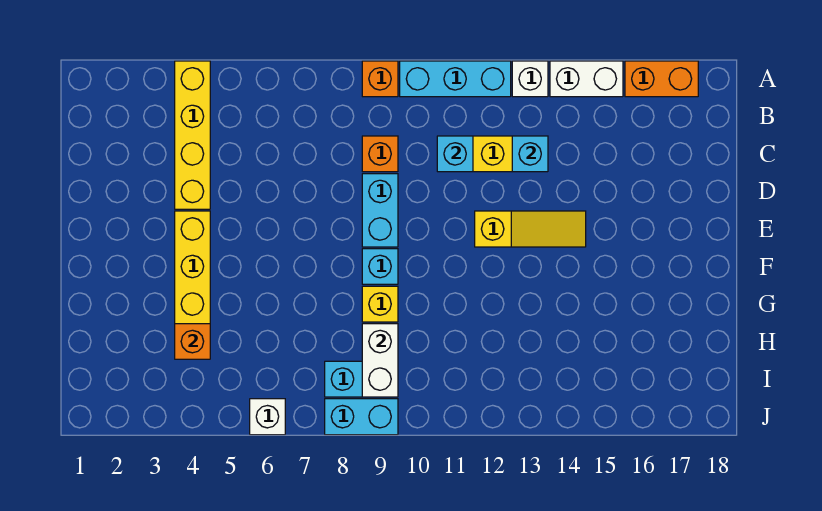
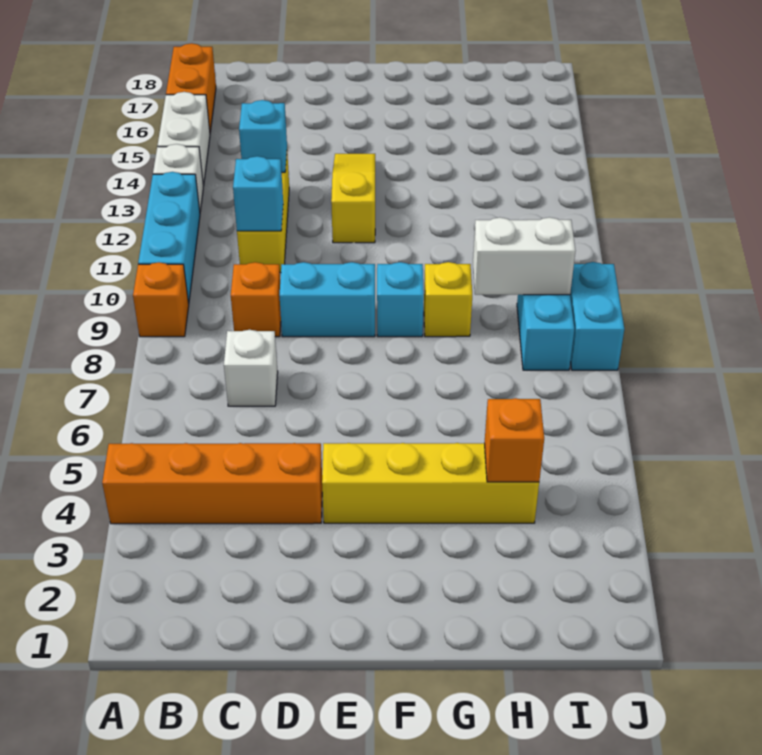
yellow 1x4 brick [175,61,210,209] -> orange 1x4 brick [102,443,322,524]
white 1x1 brick [250,399,285,435] -> white 1x1 brick moved to [224,330,278,406]

